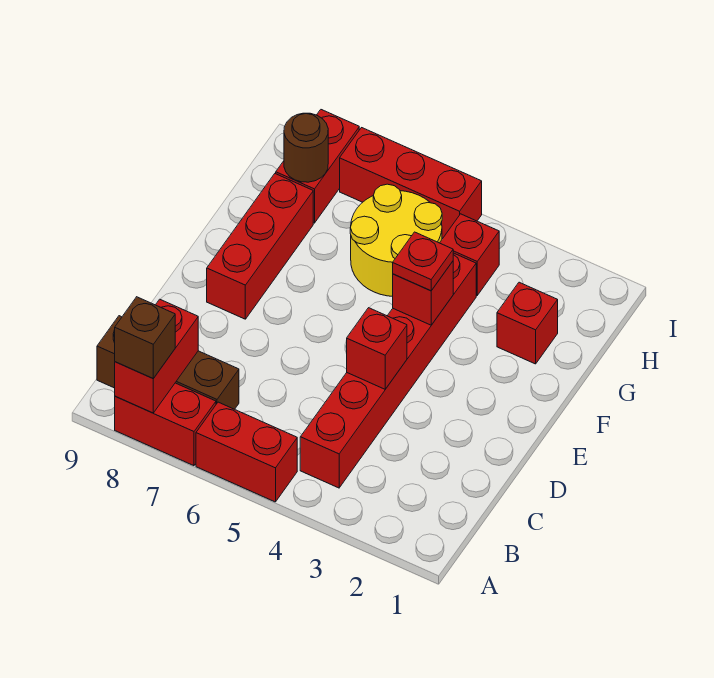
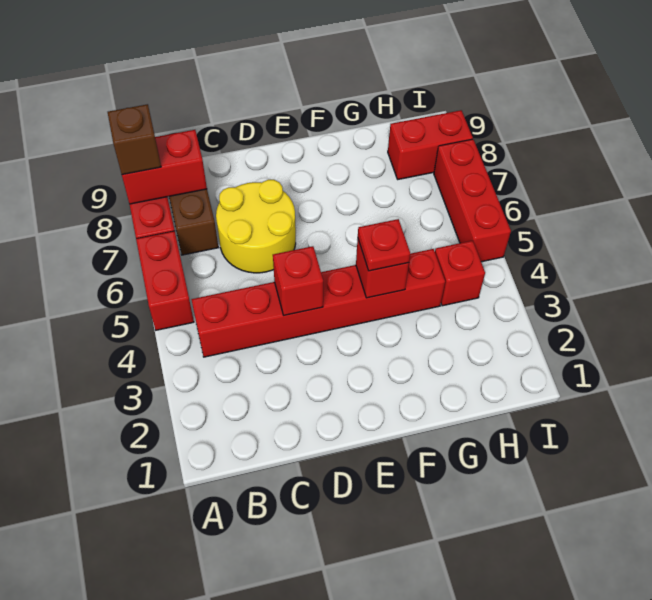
red 1x3 brick [207,174,313,319] -> none
red 1x1 brick [497,282,558,364] -> none
yellow 2x2 round brick [350,184,442,296] -> yellow 2x2 round brick moved to [216,180,296,273]
brown 1x1 round brick [284,113,328,182] -> none

